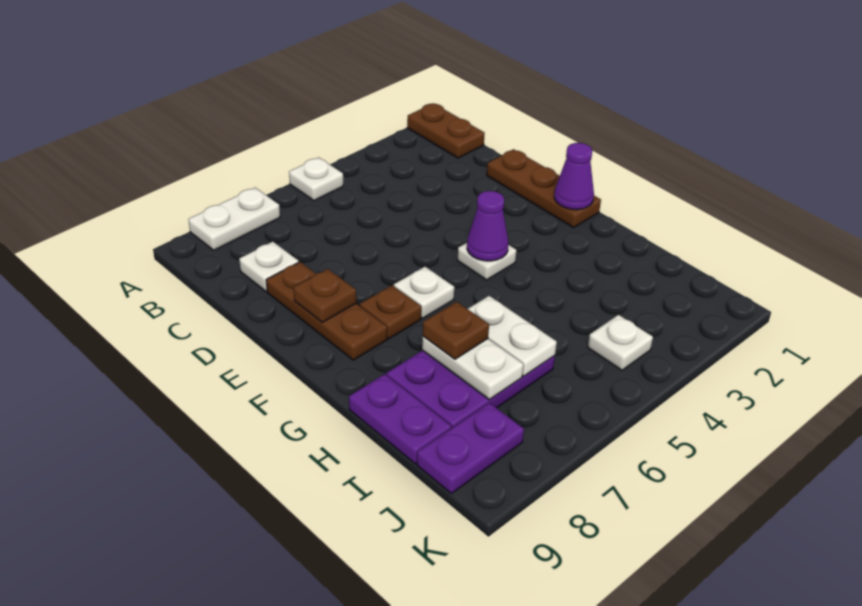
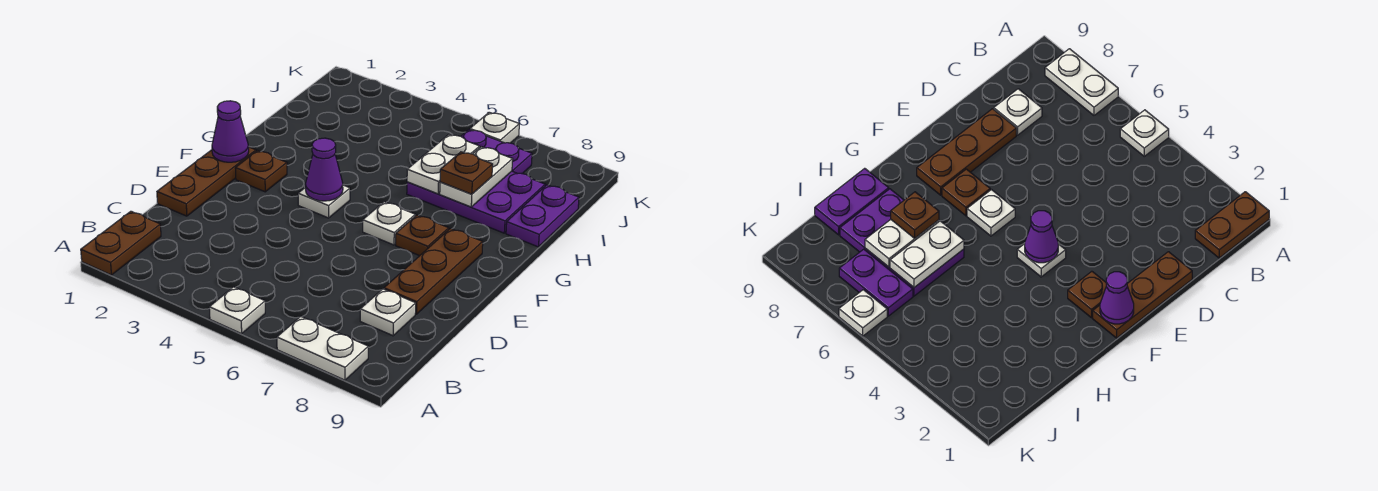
brown 1x1 plate [294,269,356,322] -> brown 1x1 plate moved to [235,151,287,192]
white 1x1 plate [588,315,653,370] -> white 1x1 plate moved to [470,112,519,143]
purple 1x2 plate [417,403,524,494] -> purple 1x2 plate moved to [461,130,532,174]

